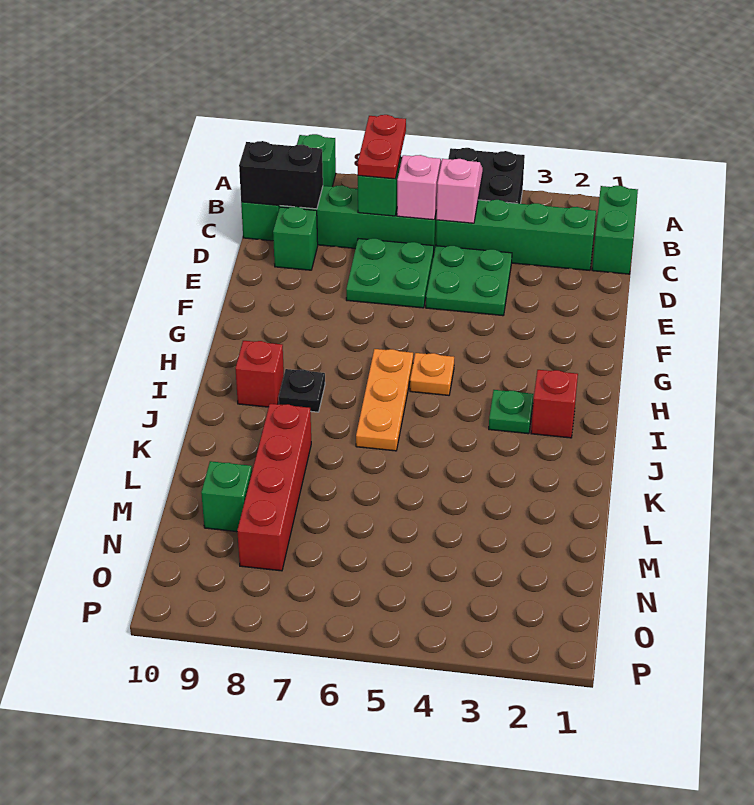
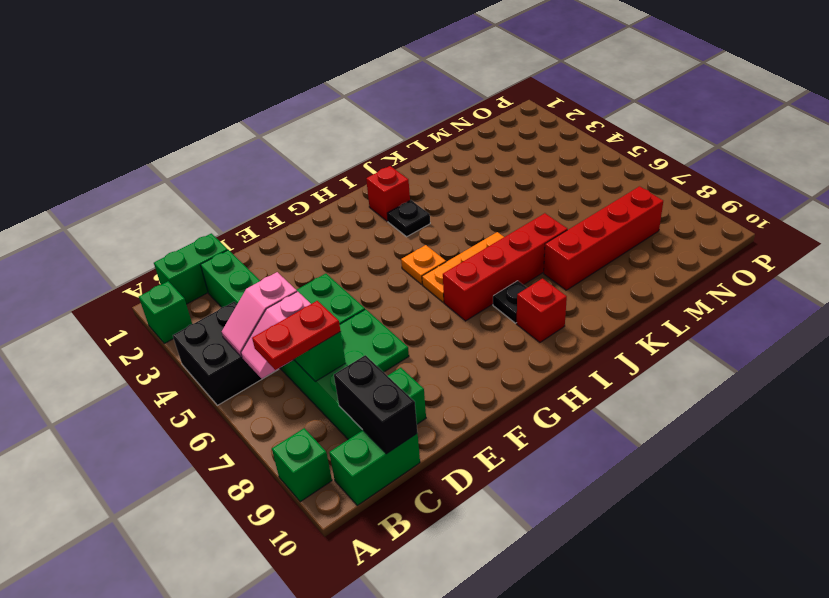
none -> red 1x4 brick [443,213,568,321]
green 1x1 plate [489,390,533,434] -> black 1x1 plate [387,200,430,237]
green 1x1 brick [201,461,252,532] -> green 1x1 brick moved to [139,281,192,344]

